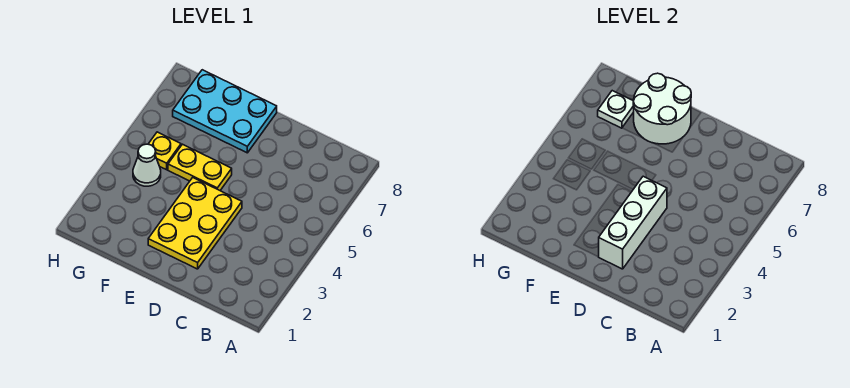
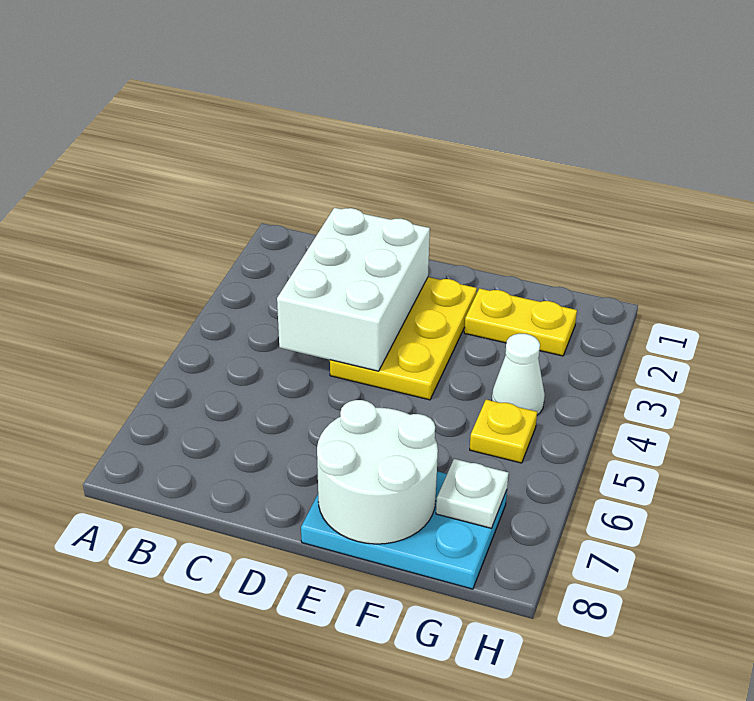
white 1x3 brick [599,176,667,269] -> white 2x3 brick [277,208,430,371]
yellow 1x2 plate [168,144,232,190] -> yellow 1x2 plate moved to [464,288,577,356]

